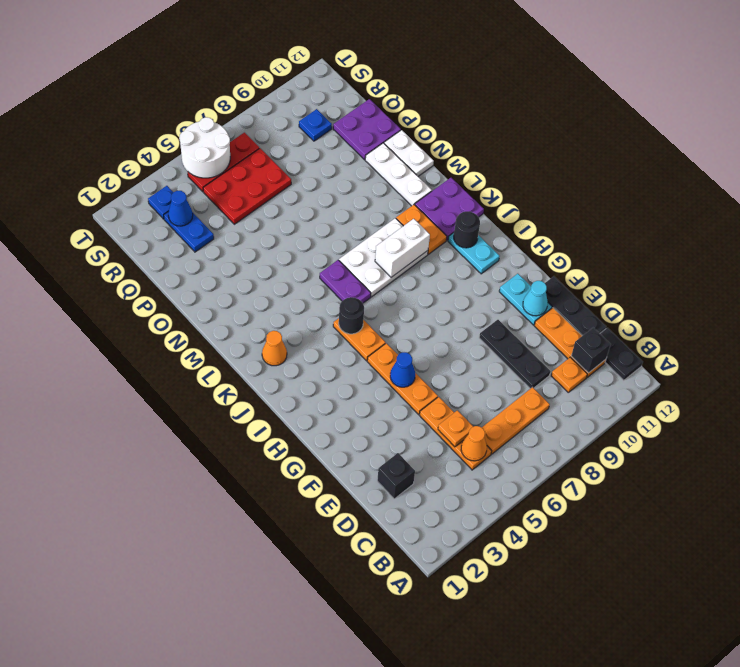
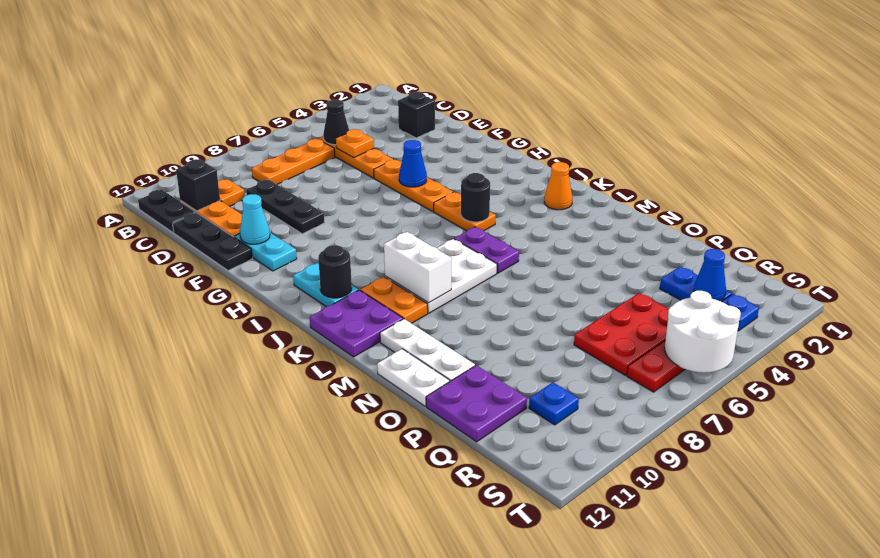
orange 1x1 cone [461,426,487,461] -> black 1x1 cone [323,100,349,145]
white 1x2 brick [375,219,430,277] -> white 1x2 brick turned to [384,232,452,303]

